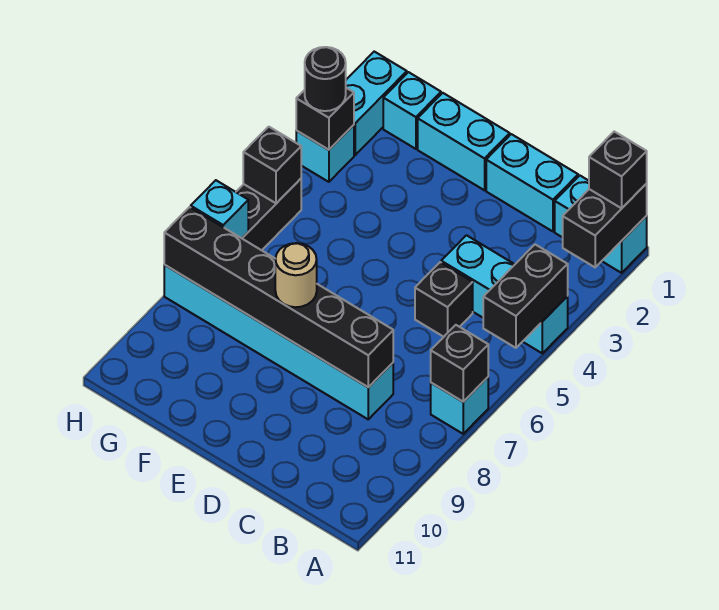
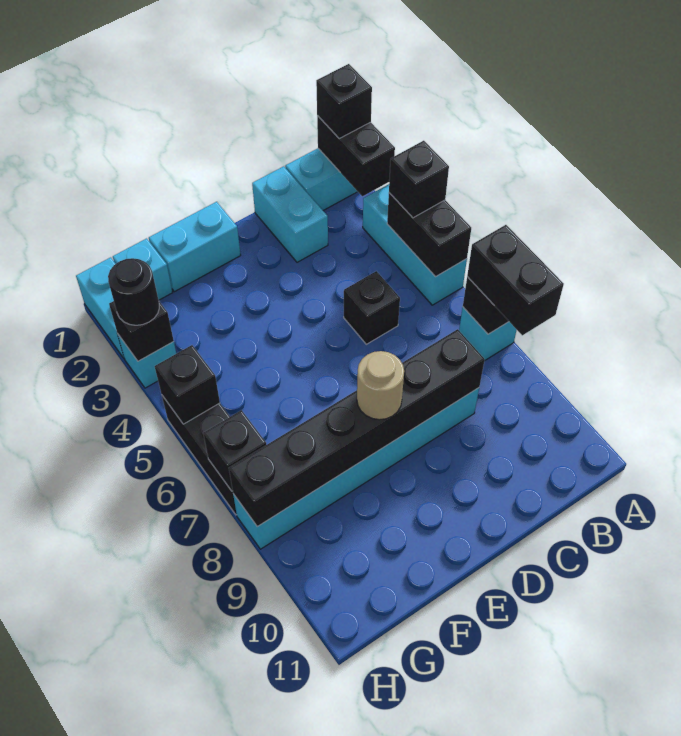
cyan 1x3 brick [441,235,568,353] -> cyan 1x3 brick turned to [363,184,467,305]
none -> black 1x1 brick [389,141,449,218]
none -> black 1x2 brick [467,225,564,335]
cyan 1x2 brick [486,134,578,231] -> cyan 1x2 brick turned to [252,166,328,262]
cyan 1x1 brick [191,180,248,238] -> black 1x1 brick [203,410,266,491]

